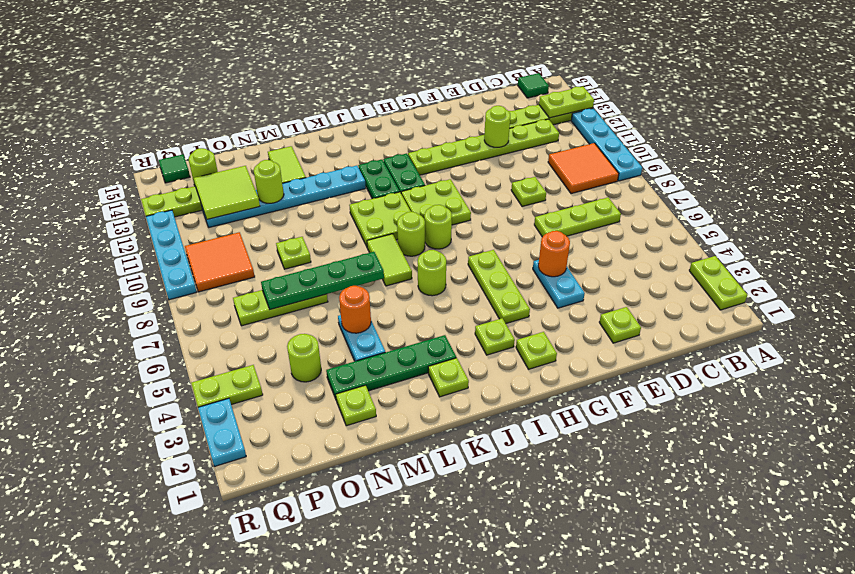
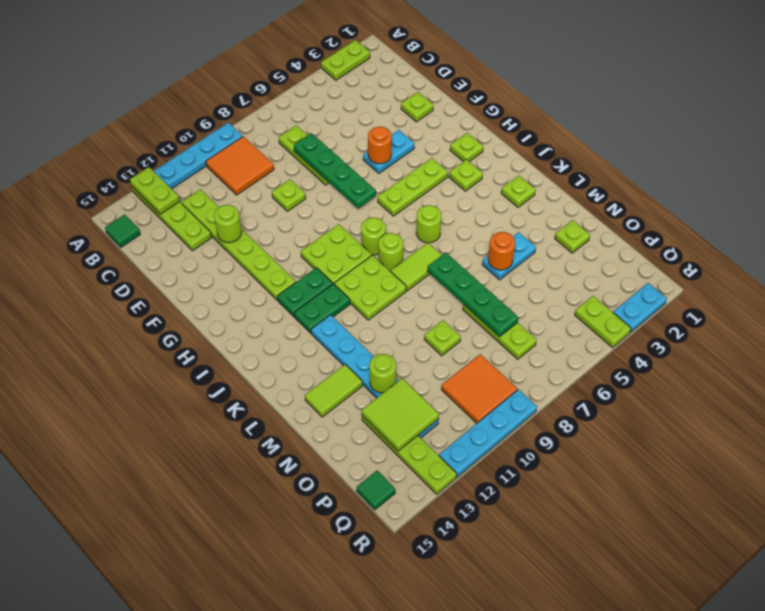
green 1x4 plate [326,335,456,399] -> green 1x4 plate moved to [294,133,376,208]
lime 1x1 round brick [287,334,321,382] -> none
lime 1x1 round brick [189,148,218,186] -> none

